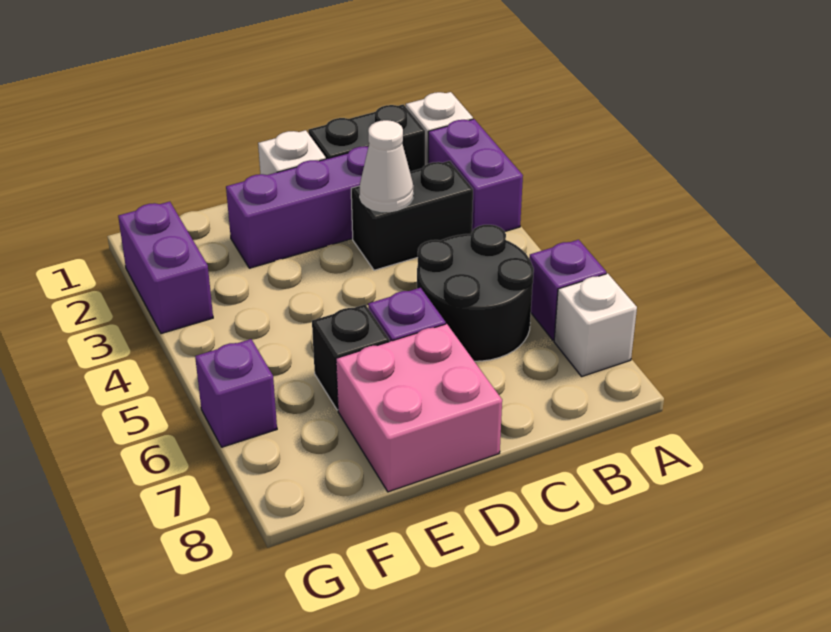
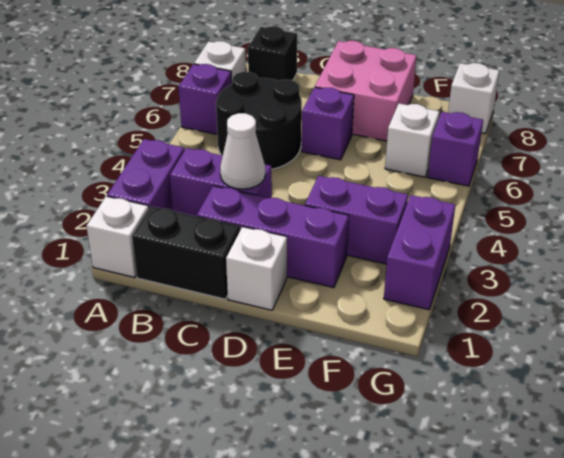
black 1x2 brick [351,161,473,270] -> purple 1x2 brick [170,148,272,216]
none -> purple 1x2 brick [305,176,408,264]
black 1x1 brick [312,305,390,410] -> black 1x1 brick moved to [248,26,297,81]
none -> white 1x1 brick [385,104,439,177]
none -> white 1x1 brick [448,63,499,134]

